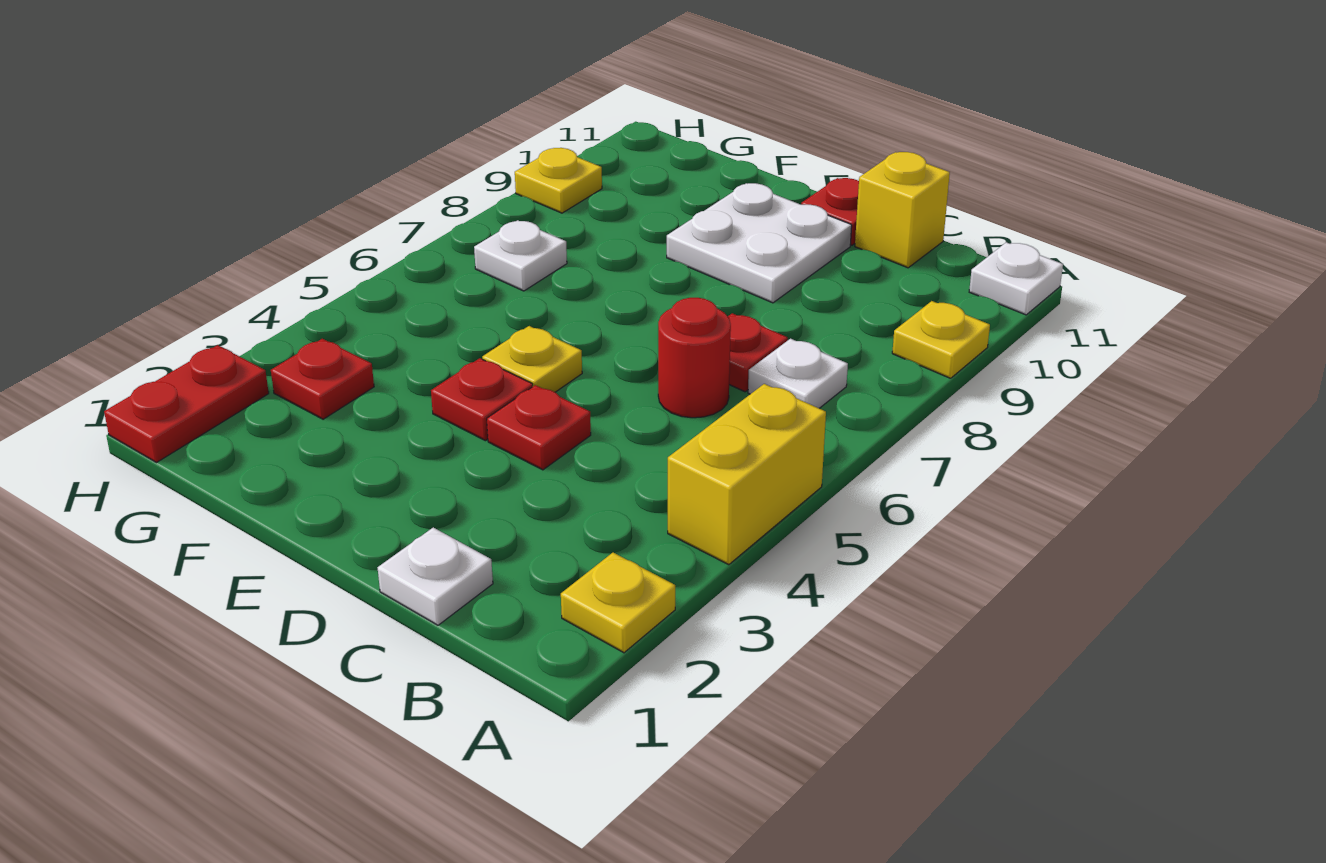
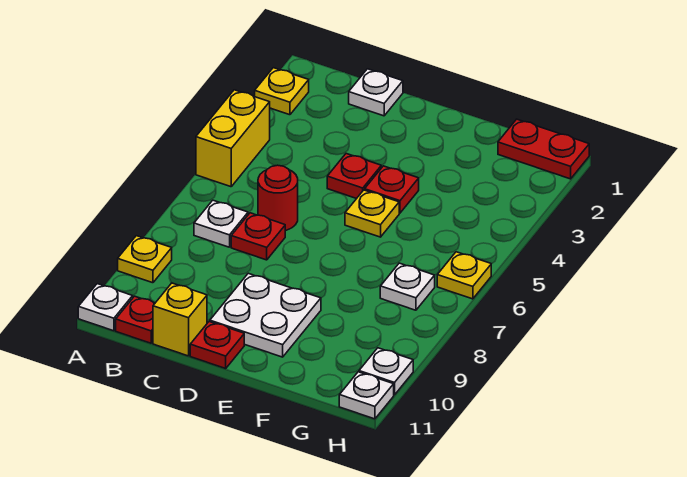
red 1x1 plate [271,339,374,419] -> red 1x1 plate moved to [116,296,155,343]
red 1x2 plate [104,345,269,462] -> red 1x2 plate turned to [498,119,589,179]
yellow 1x1 plate [515,148,602,213] -> yellow 1x1 plate moved to [437,252,491,299]
none -> white 1x1 plate [359,348,413,395]
none -> white 1x1 plate [339,372,394,419]

